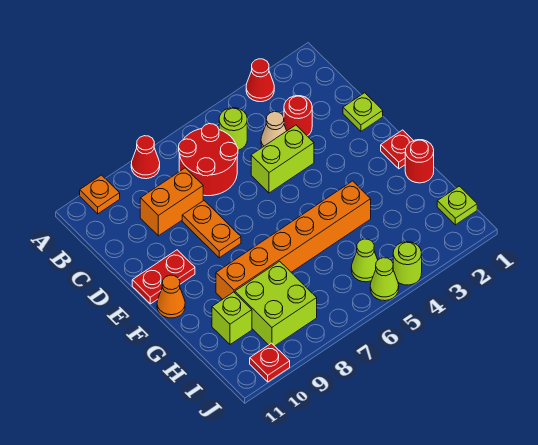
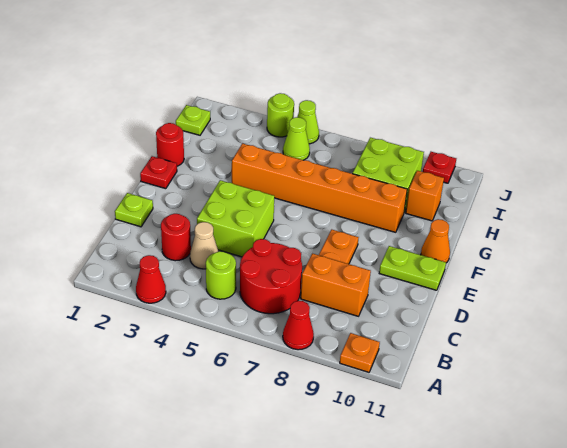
lime 1x2 brick [251,125,314,193] -> lime 2x2 brick [197,180,274,257]
red 1x2 plate [132,250,195,304] -> lime 1x2 plate [379,246,446,290]
lime 1x1 brick [212,292,252,344] -> orange 1x1 brick [406,171,444,221]

